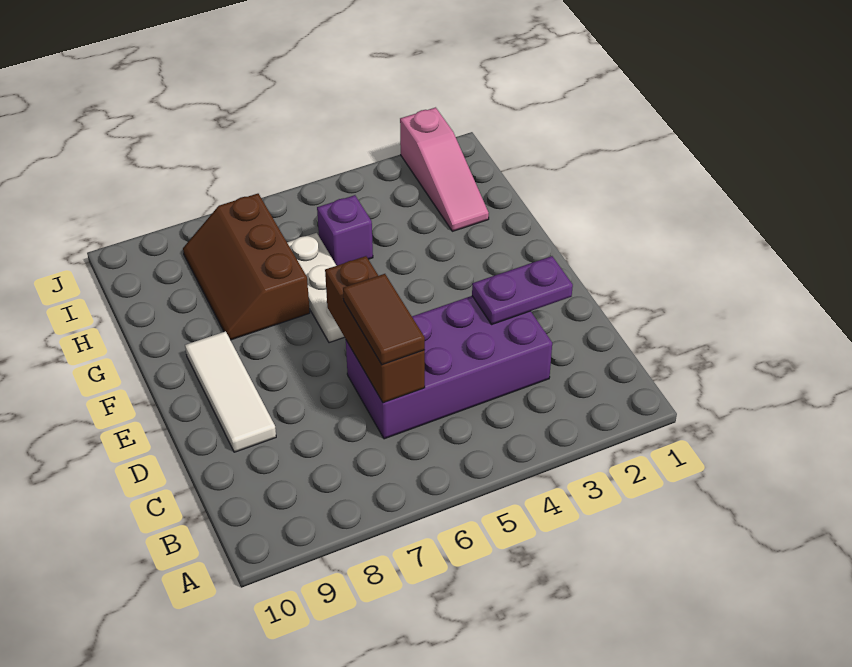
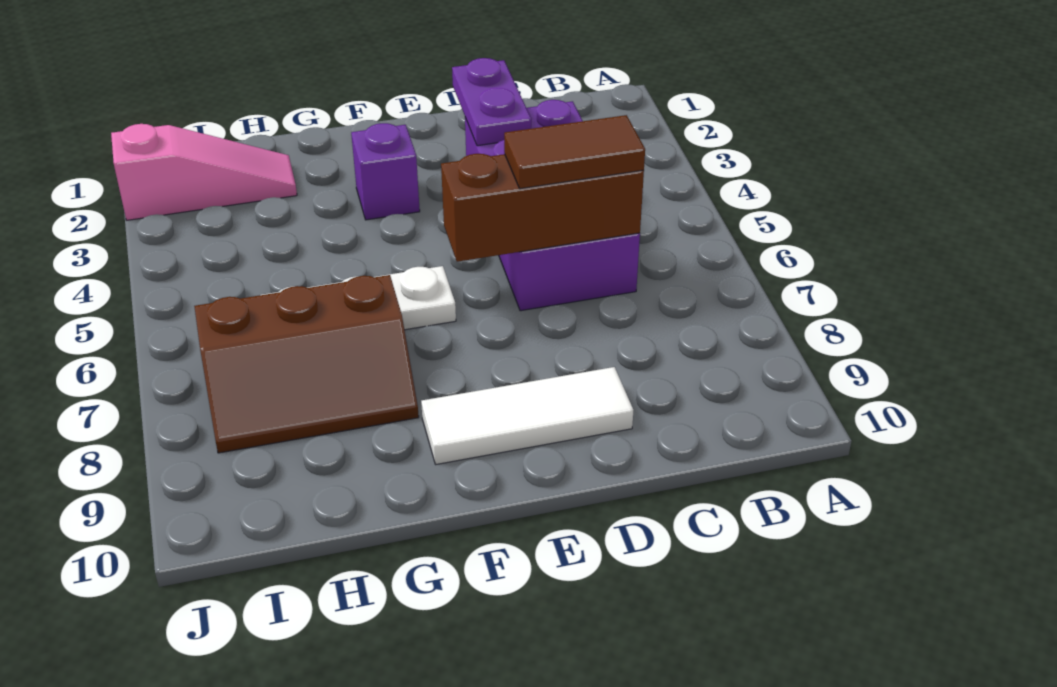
purple 1x1 brick [317,195,373,266] -> purple 1x1 brick moved to [351,123,420,220]

